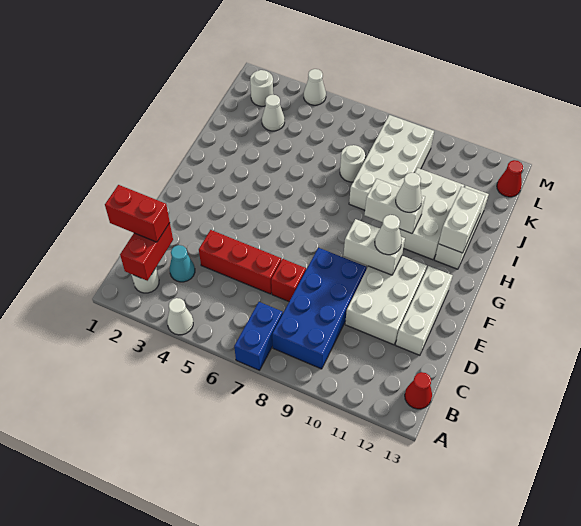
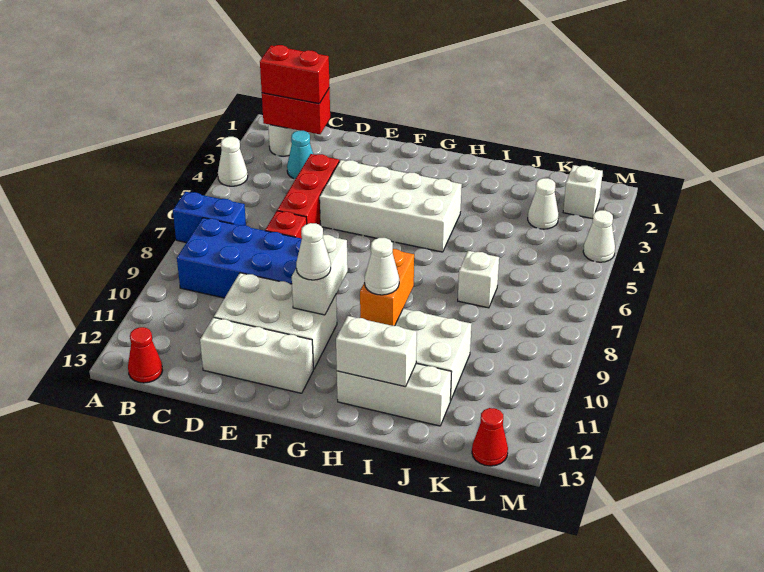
red 1x2 brick [105,185,170,242] -> red 1x2 brick turned to [260,45,329,104]
white 1x2 brick [365,179,425,234] -> orange 1x2 brick [360,249,414,326]
white 2x4 brick [349,115,434,210] -> white 2x4 brick moved to [320,160,462,252]
white 1x1 round brick [340,145,365,182] -> white 1x1 brick [458,251,499,308]
white 1x1 round brick [250,70,273,106] -> white 1x1 brick [563,165,603,219]

